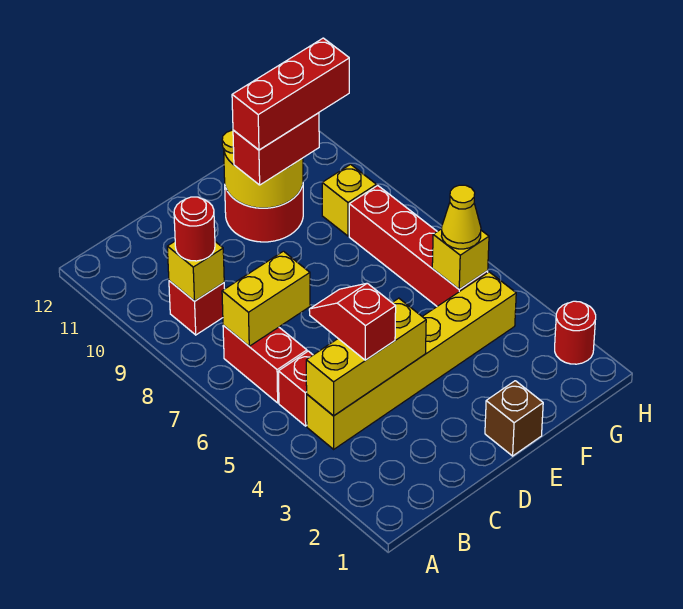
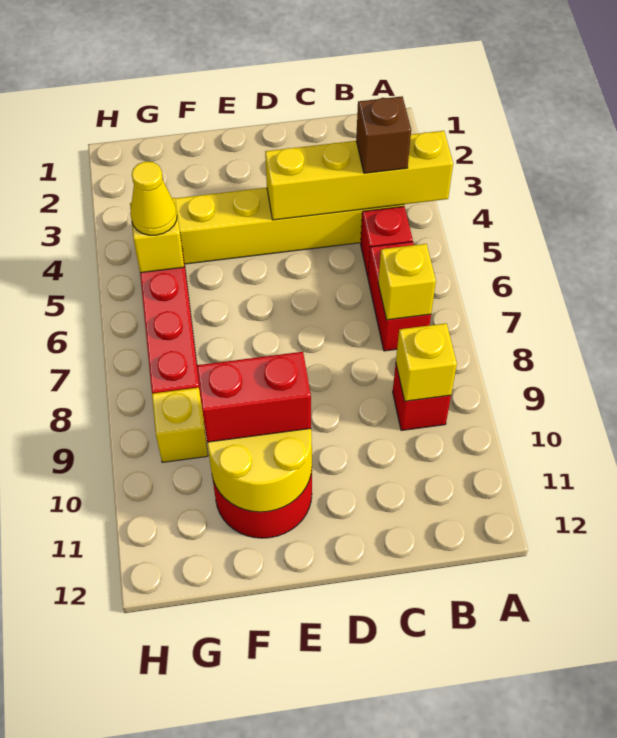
yellow 1x3 brick [306,298,426,416] -> yellow 1x4 brick [265,131,453,220]
yellow 1x2 brick [222,251,310,346] -> yellow 1x1 brick [378,244,436,320]
red 1x1 round brick [174,197,215,261] -> none
red 1x2 slope [309,283,396,360] -> none
brown 1x1 brick [485,381,543,456] -> brown 1x1 brick moved to [356,96,411,173]
red 1x3 brick [232,38,349,150] -> none
red 1x1 round brick [555,301,596,364] -> none

